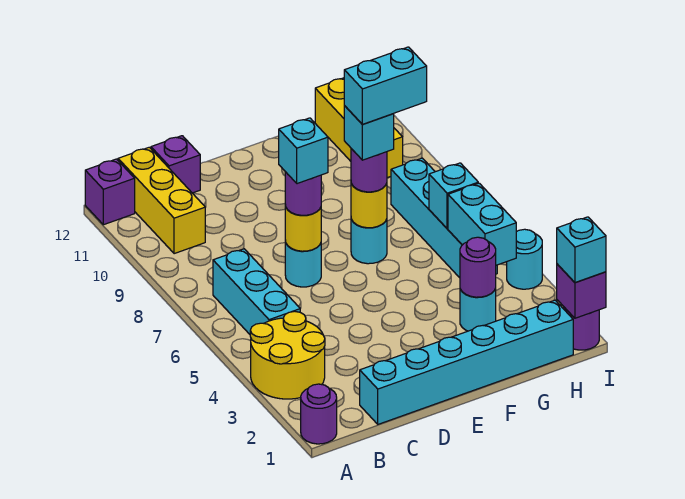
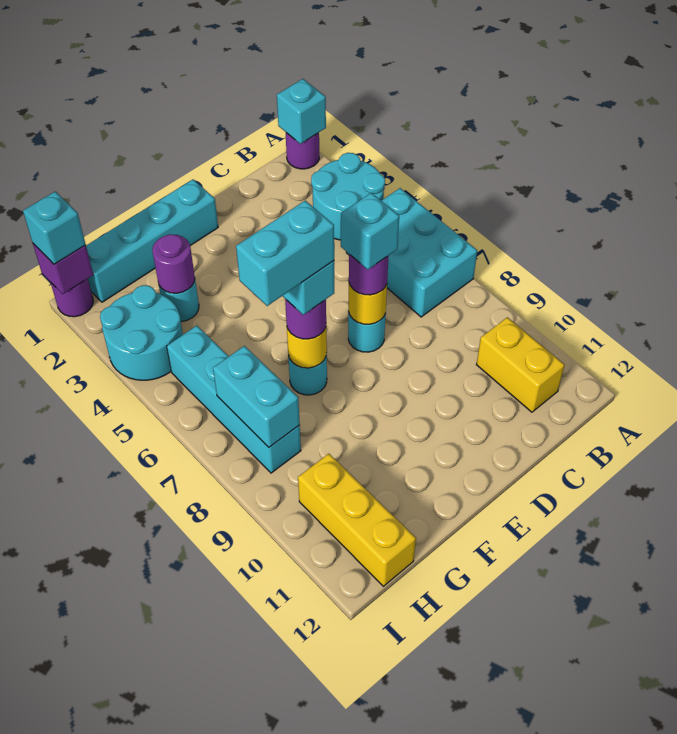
yellow 2x2 round brick [250,311,325,399] -> cyan 2x2 round brick [311,153,385,240]
purple 1x1 brick [85,159,135,225] -> none
cyan 1x3 brick [213,249,300,334] -> cyan 2x3 brick [346,188,477,317]
yellow 1x3 brick [118,147,205,254] -> yellow 1x2 brick [476,317,564,412]
cyan 1x6 brick [360,300,573,424] -> cyan 1x4 brick [86,180,218,302]
purple 1x1 brick [151,136,200,193] -> none
cyan 1x2 brick [448,183,516,265] -> cyan 1x2 brick moved to [213,346,300,447]
cyan 1x1 brick [429,163,478,229] -> cyan 1x1 brick moved to [277,79,326,144]
cyan 1x1 round brick [507,229,542,289] -> cyan 2x2 round brick [100,285,183,380]

